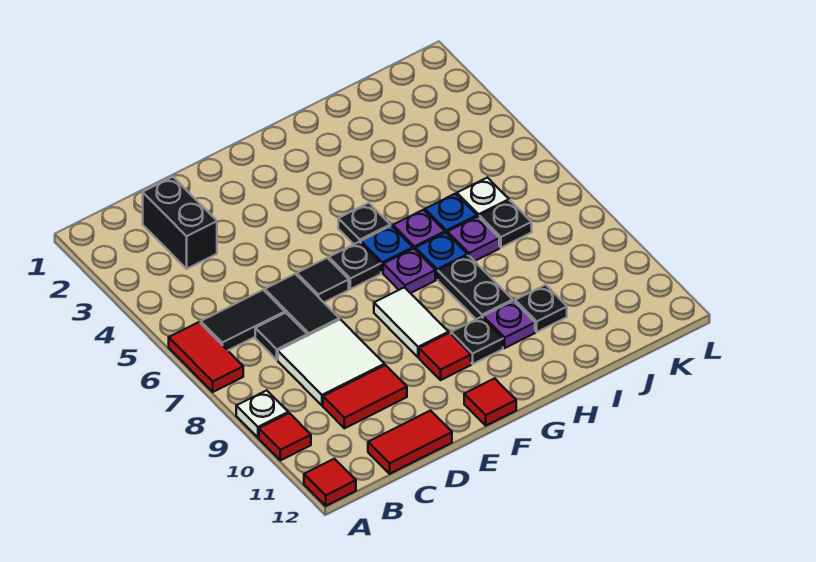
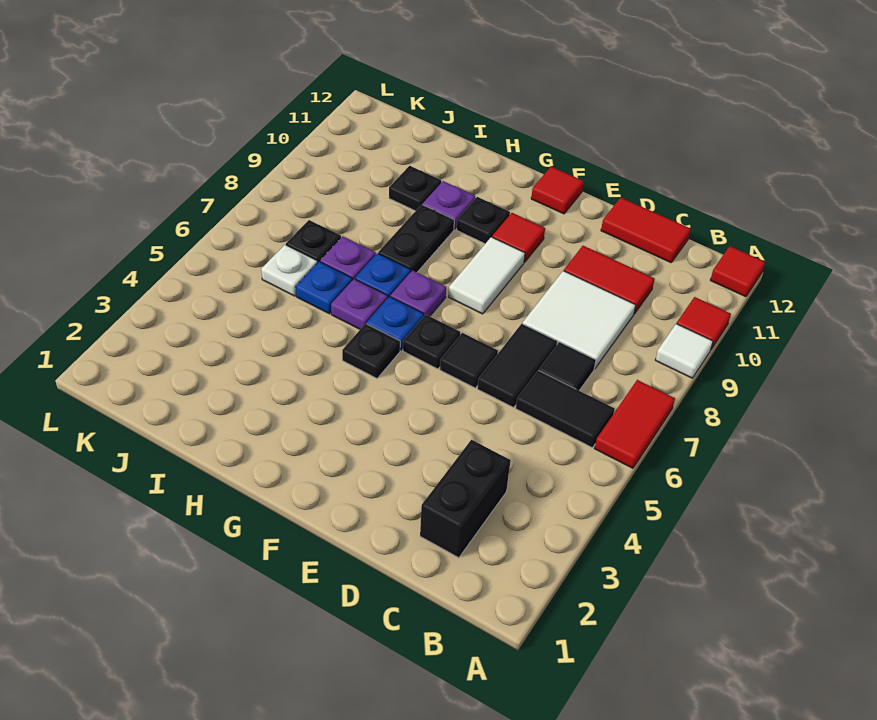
white 1x1 plate [236,390,288,438] -> white 1x1 tile [655,324,713,378]

